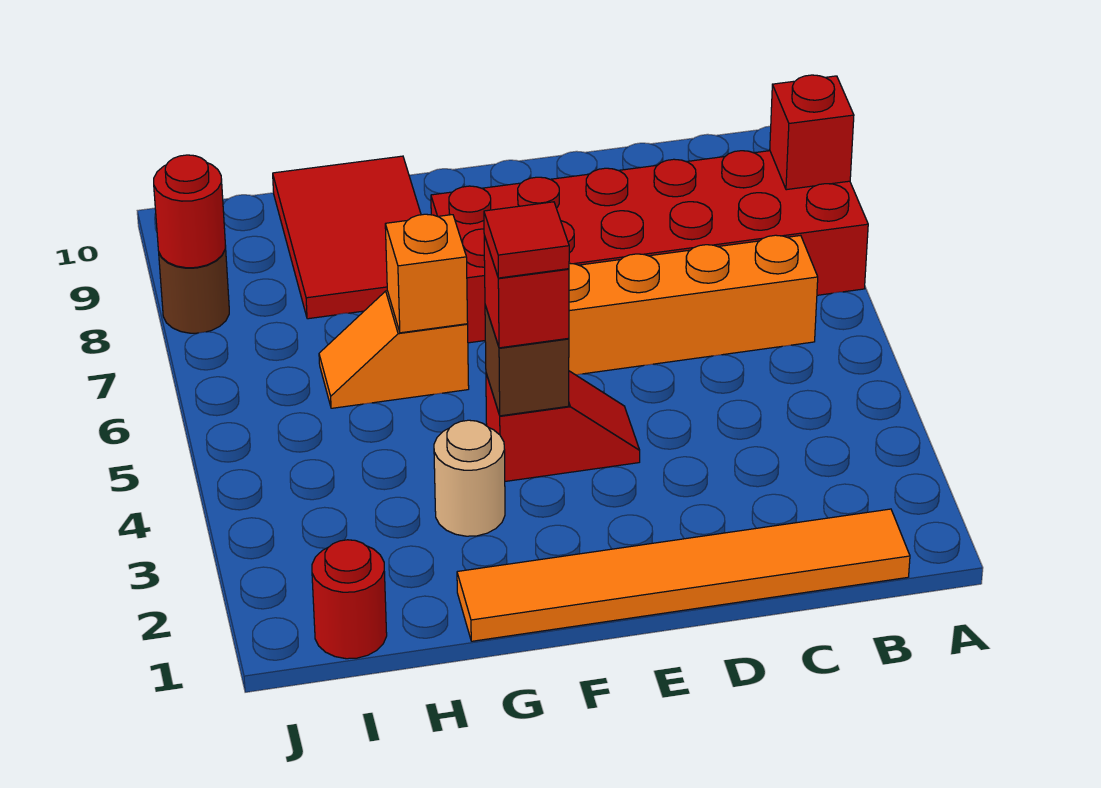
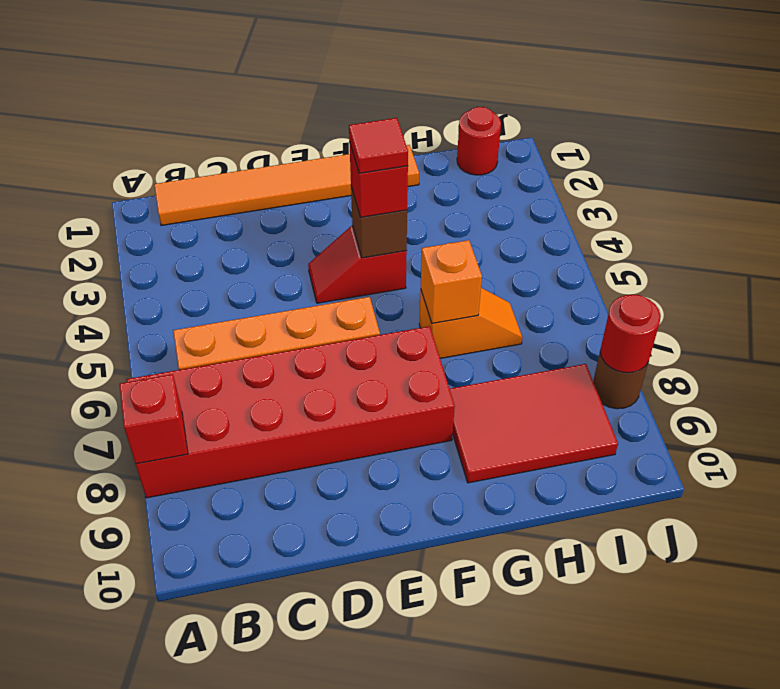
tan 1x1 round brick [434,420,505,536] -> none
red 2x3 tile [273,156,421,319] -> red 2x3 tile turned to [450,364,618,483]

